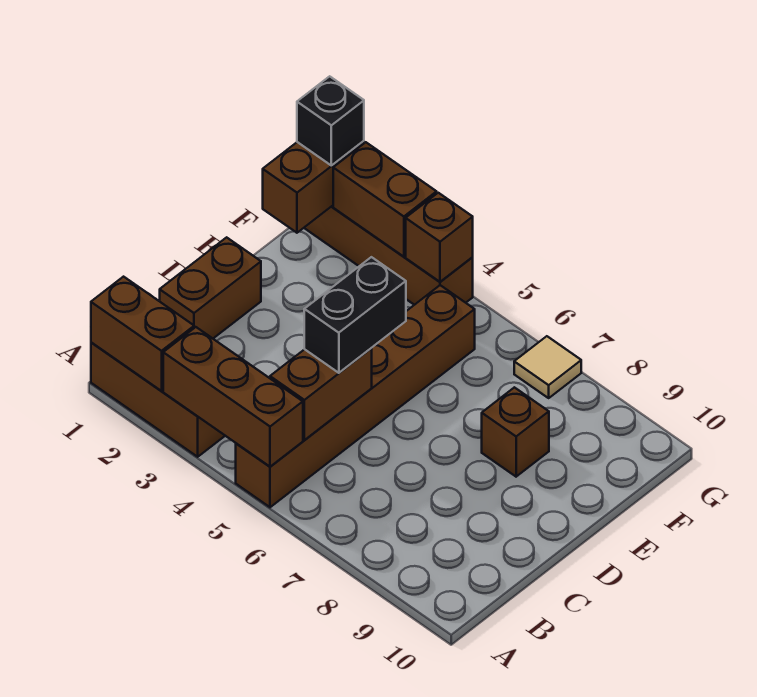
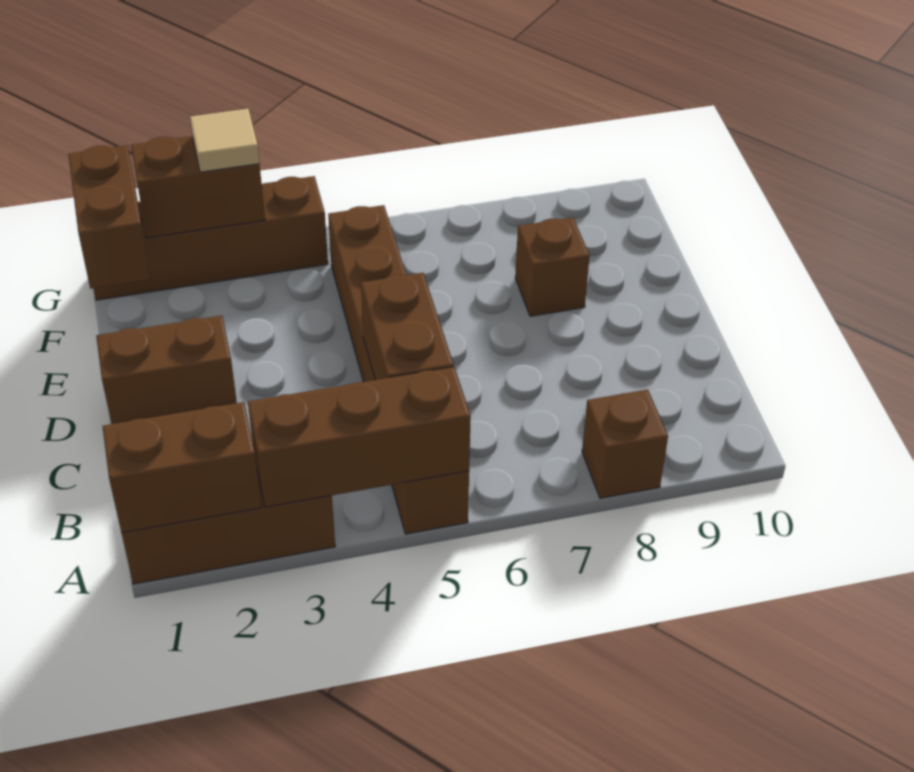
brown 1x2 brick [160,237,261,338] -> brown 1x2 brick turned to [96,315,237,424]
black 1x2 brick [304,257,406,373] -> none
black 1x1 brick [297,76,364,165] -> none
brown 1x1 brick [406,193,473,282] -> brown 1x1 brick moved to [582,389,668,498]
tan 1x1 tile [514,336,581,398] -> tan 1x1 tile moved to [190,109,259,172]

